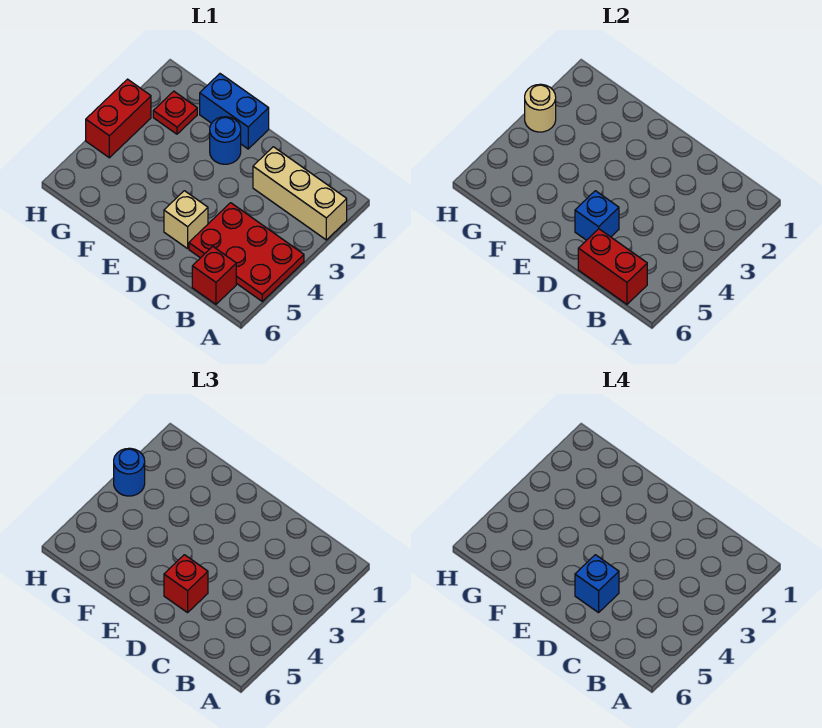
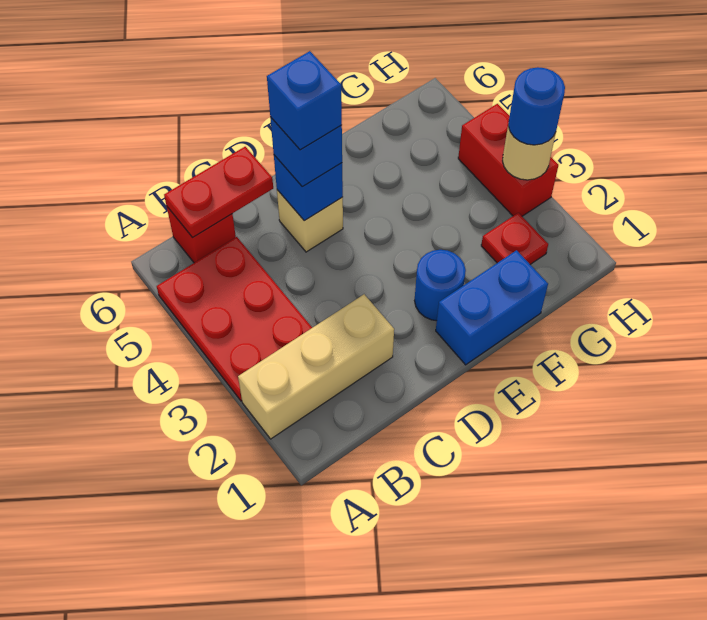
red 2x3 plate [189,203,304,301] -> red 2x3 plate turned to [157,237,312,401]
red 1x2 brick [578,229,647,304] -> red 1x2 plate [164,147,273,237]
red 1x1 brick [164,555,208,613] -> blue 1x1 brick [270,117,342,186]

